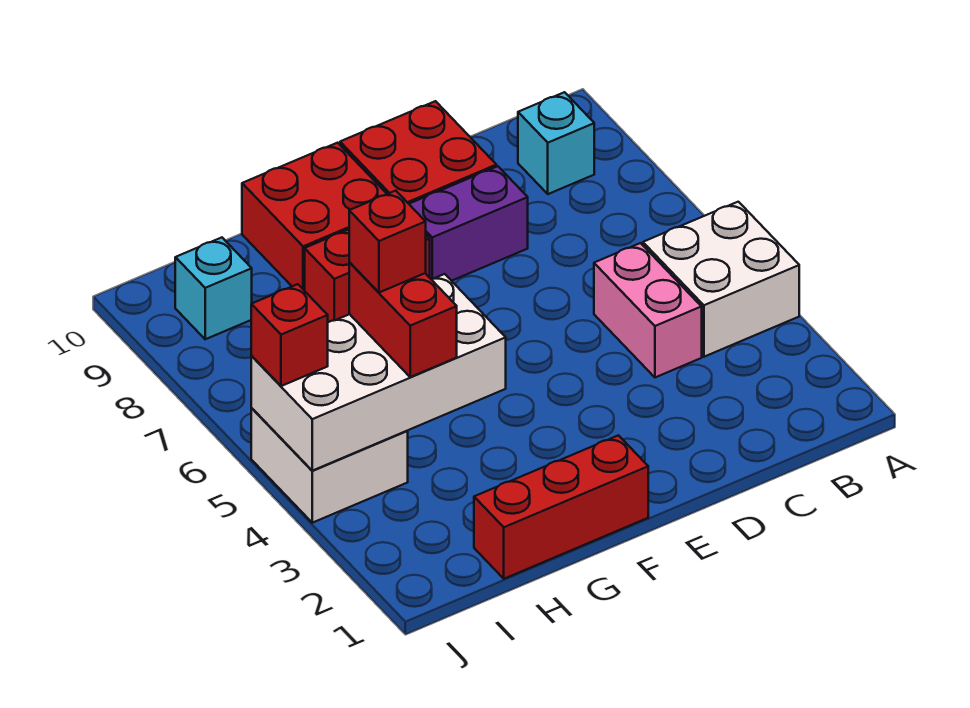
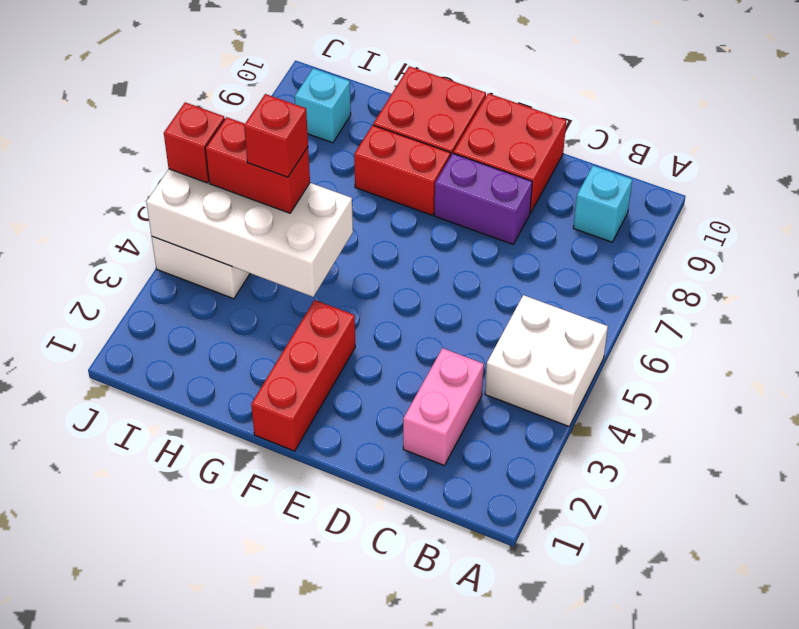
pink 1x2 brick [594,243,702,377] -> pink 1x2 brick moved to [403,348,484,466]
red 1x3 brick [474,435,648,579] -> red 1x3 brick turned to [251,300,355,451]
red 1x2 brick [349,263,457,377] -> red 1x2 brick turned to [205,117,310,213]

